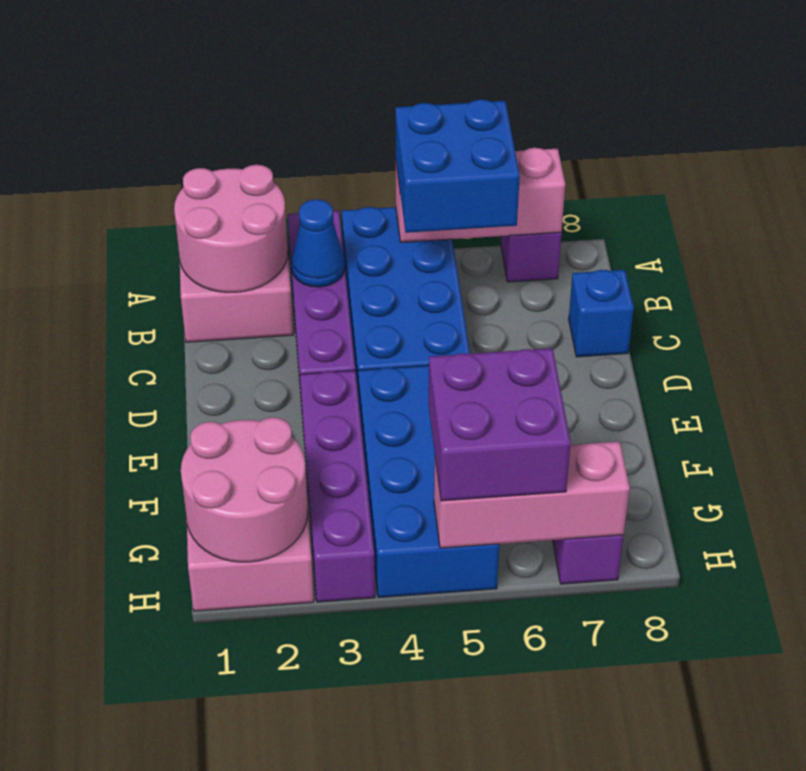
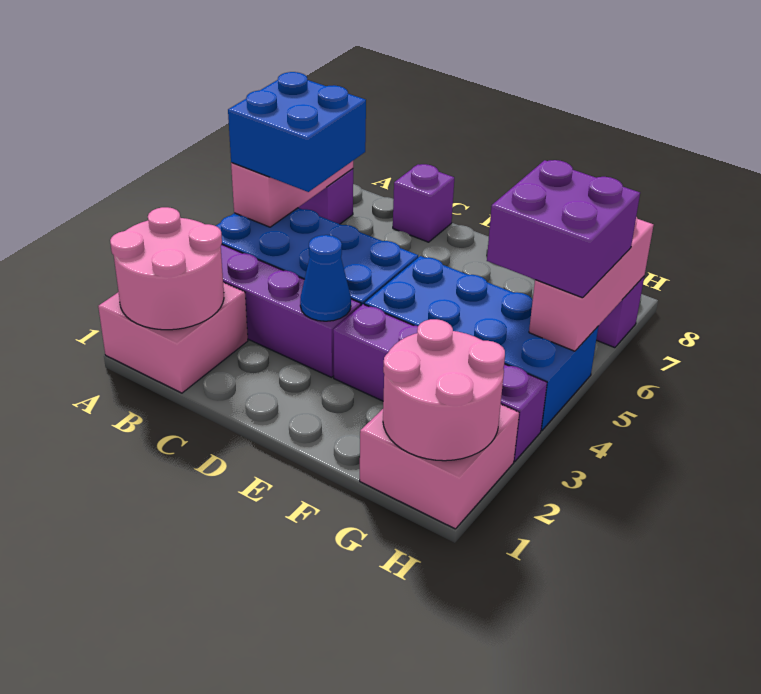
blue 1x1 cone [291,199,345,287] -> blue 1x1 cone moved to [300,235,351,321]
blue 1x1 brick [569,270,634,357] -> purple 1x1 brick [393,164,454,242]

